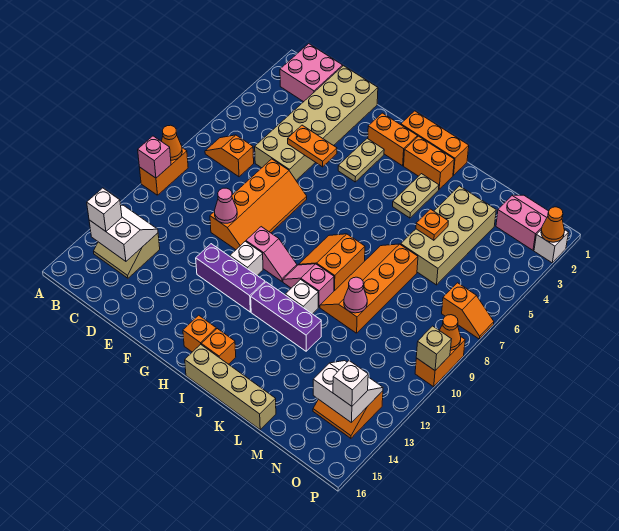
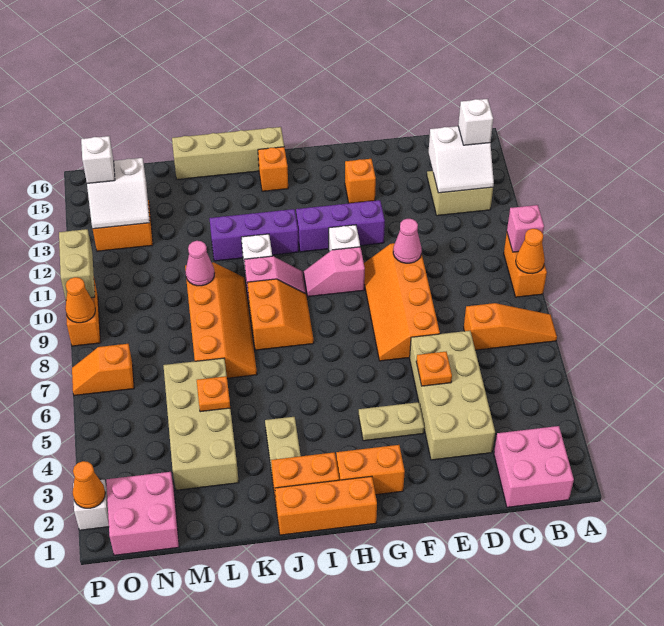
orange 1x2 slope [205,135,254,177] -> orange 1x3 slope [464,303,557,350]
tan 2x6 brick [255,66,378,180] -> tan 2x4 brick [410,331,495,460]
orange 1x2 plate [288,125,337,167] -> orange 1x1 plate [416,352,452,386]
tan 1x2 plate [338,139,384,182] -> tan 1x2 plate turned to [359,402,424,441]
orange 1x1 brick [183,315,216,352] -> orange 1x1 brick moved to [345,159,376,203]
pink 2x2 slope [496,195,549,250] -> pink 2x2 brick [106,472,179,555]
tan 1x1 brick [416,326,451,370] -> tan 1x2 brick [59,229,95,299]

